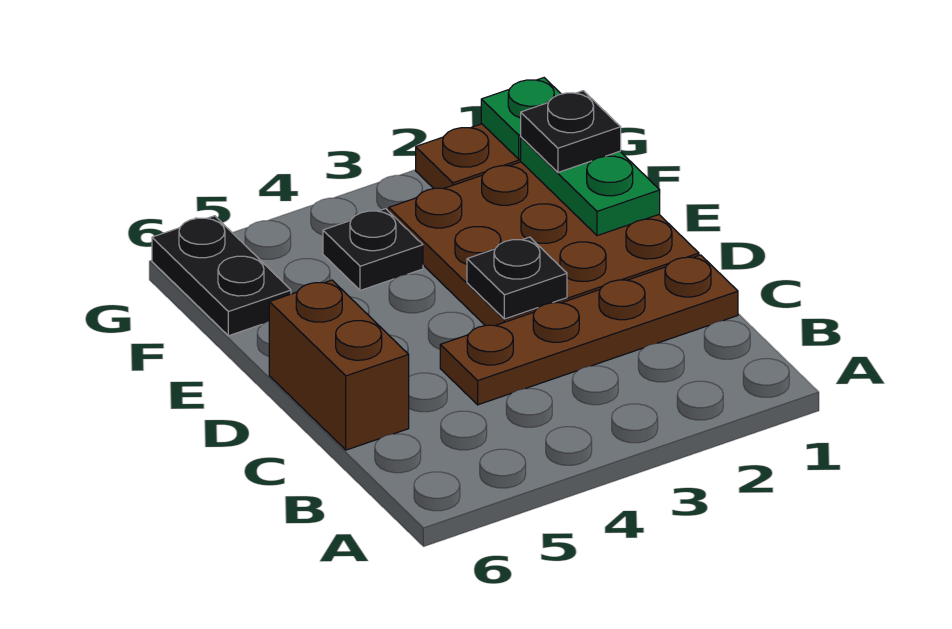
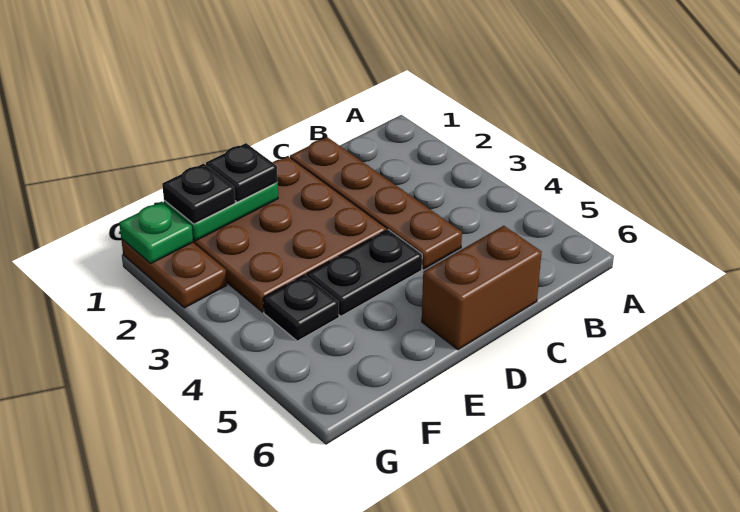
black 1x1 plate [467,237,567,319] -> black 1x1 plate moved to [206,143,277,202]
black 1x2 plate [152,216,291,336] -> black 1x2 plate moved to [307,230,422,316]

